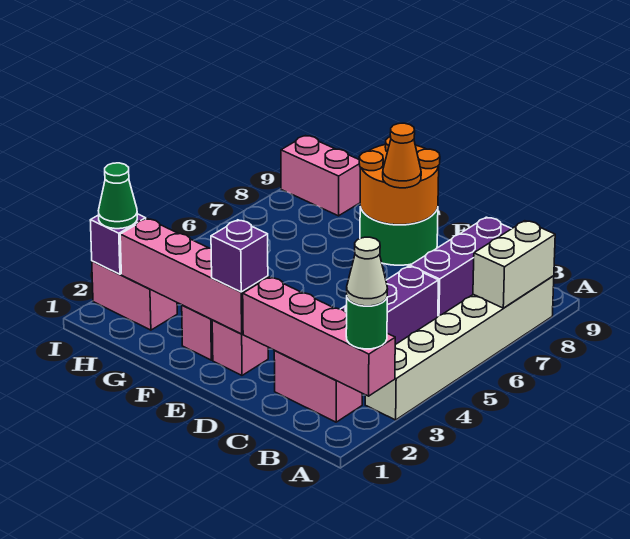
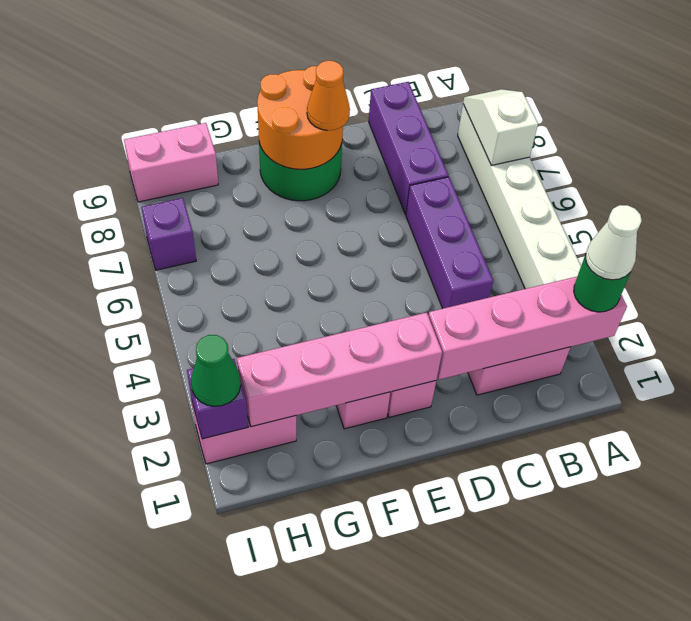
white 1x2 brick [473,221,555,308] -> white 1x2 slope [463,89,538,165]
purple 1x1 brick [211,220,268,292] -> purple 1x1 brick moved to [142,198,196,270]

